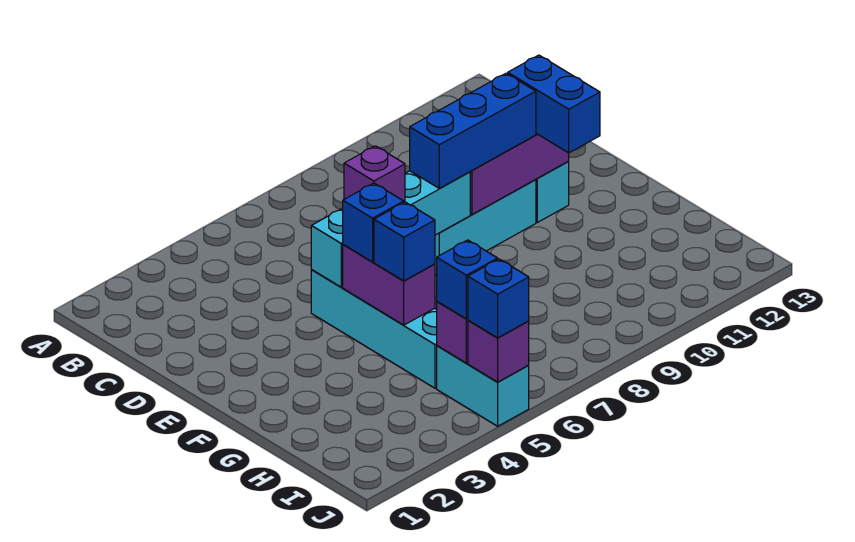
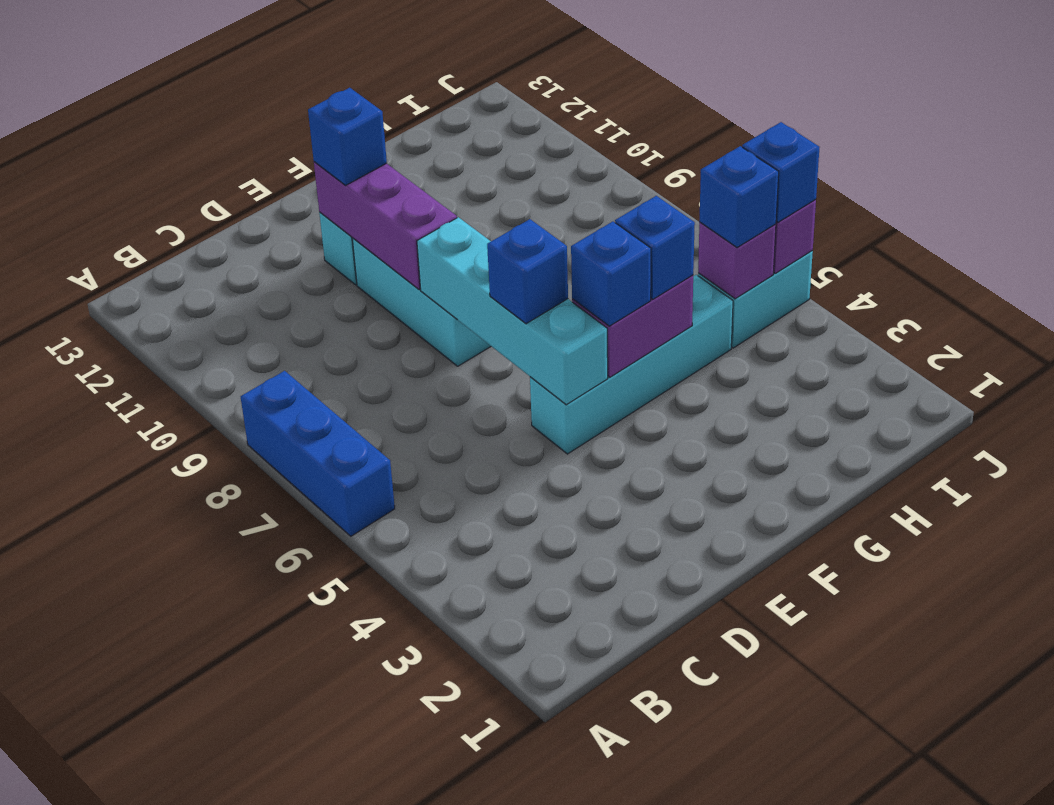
purple 1x1 brick [344,146,405,202] -> blue 1x1 brick [487,219,568,324]
blue 1x3 brick [410,73,536,189] -> blue 1x3 brick moved to [241,371,395,536]
blue 1x2 brick [508,55,600,153] -> blue 1x1 brick [308,88,387,185]

